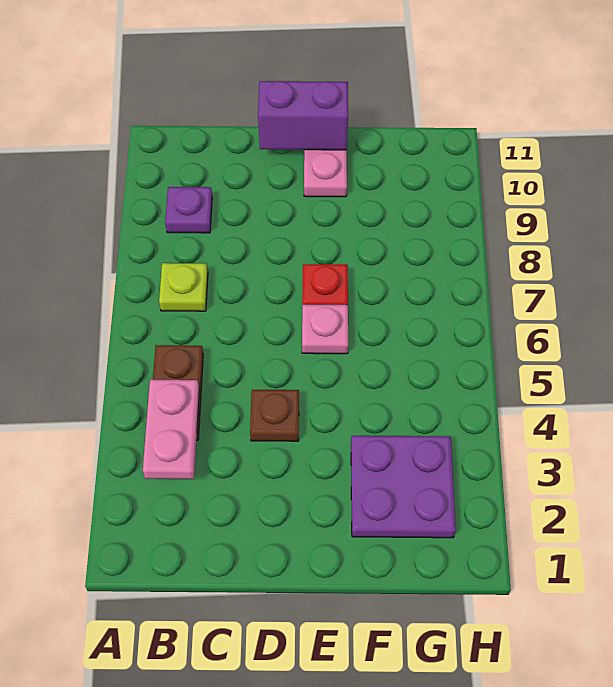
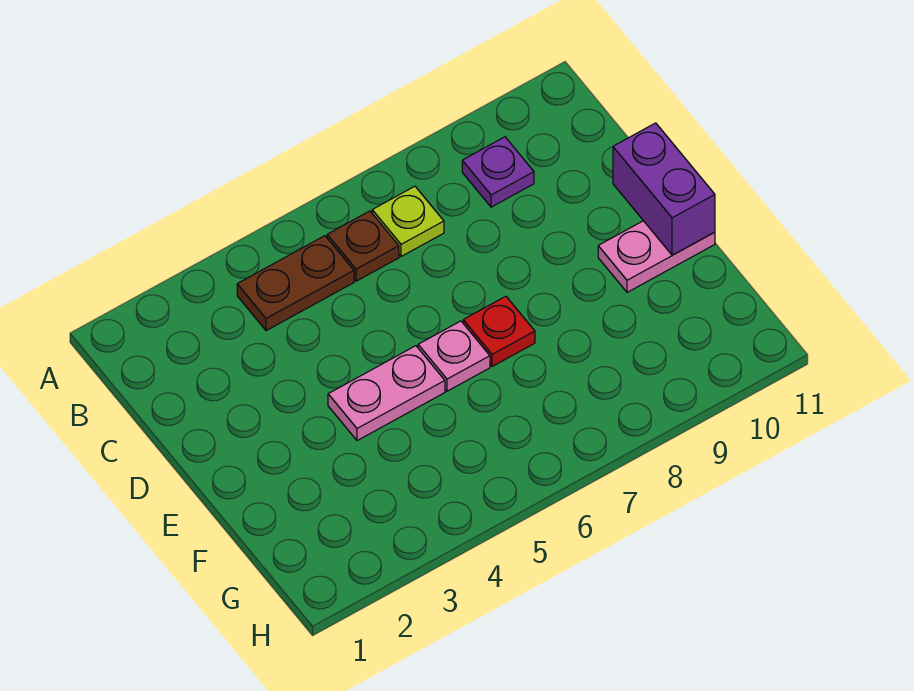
pink 1x2 plate [143,380,199,479] -> pink 1x2 plate moved to [328,346,445,441]
brown 1x1 plate [250,390,299,441] -> brown 1x1 plate moved to [327,211,399,281]
purple 2x2 plate [351,436,456,538] -> none

